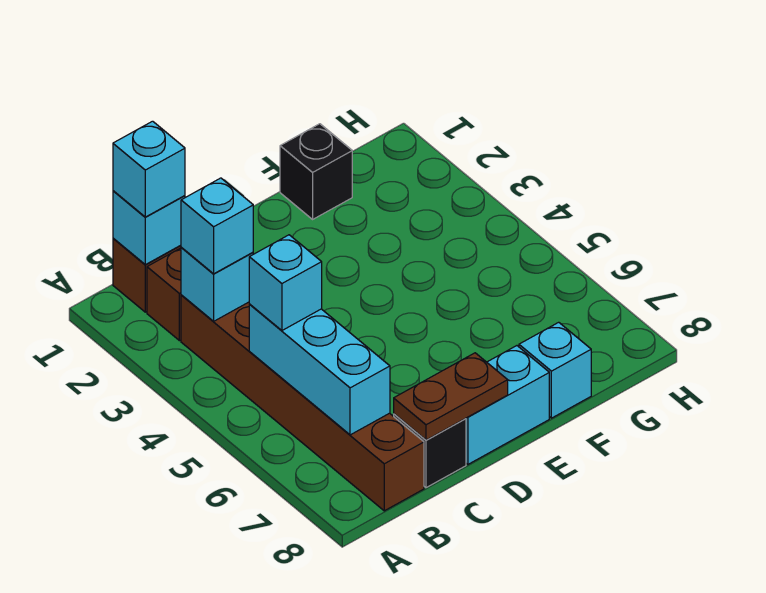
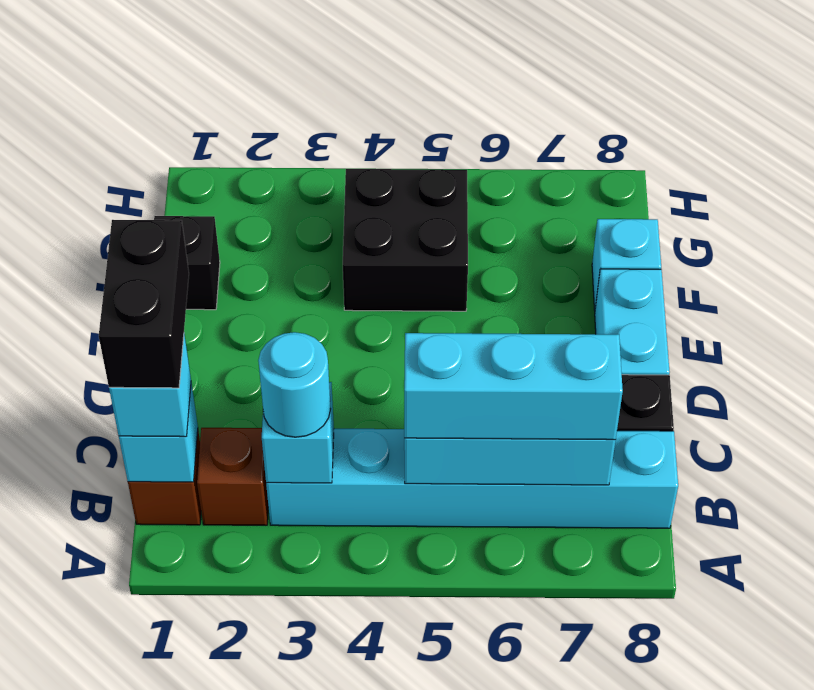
none -> black 1x2 brick [99,220,189,388]
brown 1x6 brick [181,295,424,511] -> cyan 1x6 brick [266,429,678,528]
cyan 1x1 brick [181,178,253,274] -> cyan 1x1 round brick [258,332,331,437]
cyan 1x1 brick [249,235,322,330] -> cyan 1x3 brick [404,333,623,440]
brown 1x2 plate [394,353,508,440] -> none
none -> black 2x2 brick [343,169,468,311]

